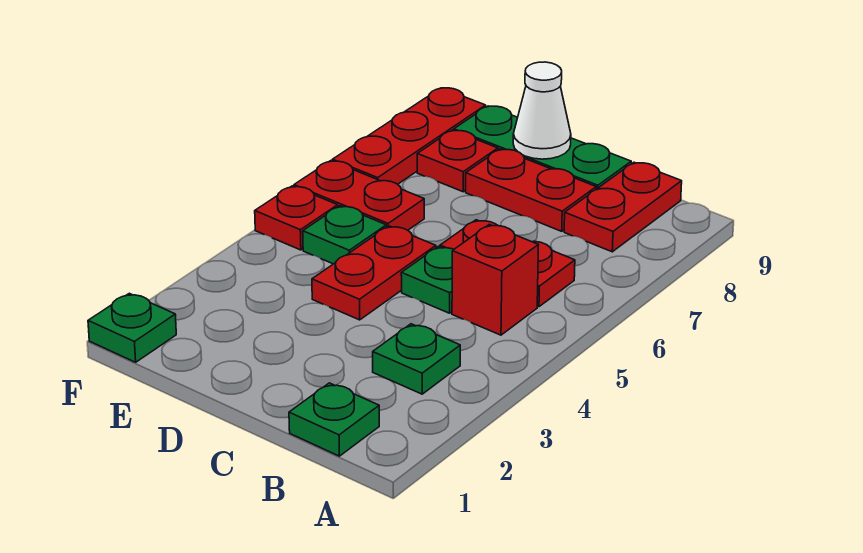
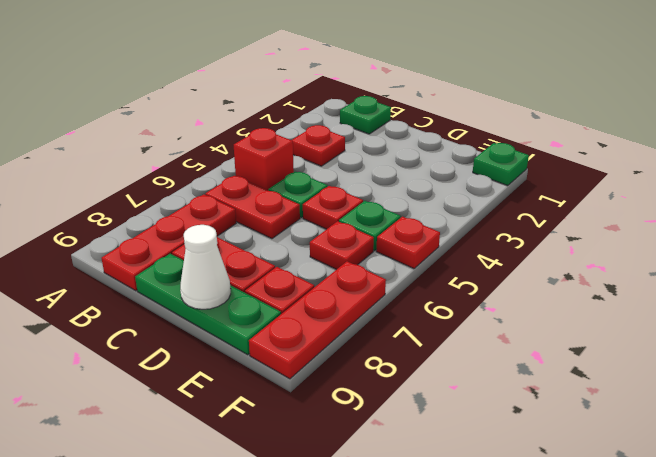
green 1x1 plate [373,324,460,394] -> red 1x1 plate [292,125,345,166]
red 1x2 plate [564,162,682,252] -> red 1x3 plate [102,194,236,291]
red 1x2 plate [312,226,436,320] -> red 1x1 plate [303,186,363,229]
red 1x2 plate [294,161,424,230] -> red 1x1 plate [310,221,374,270]

